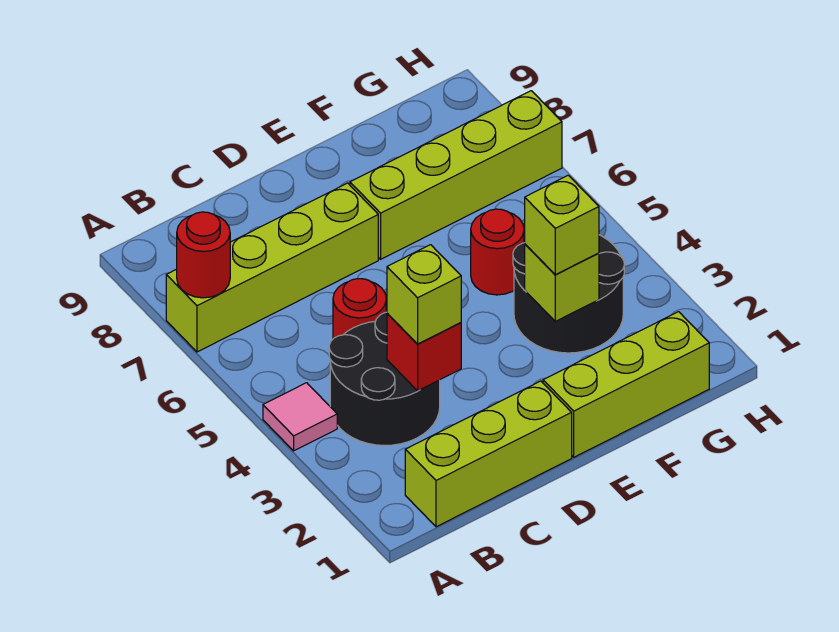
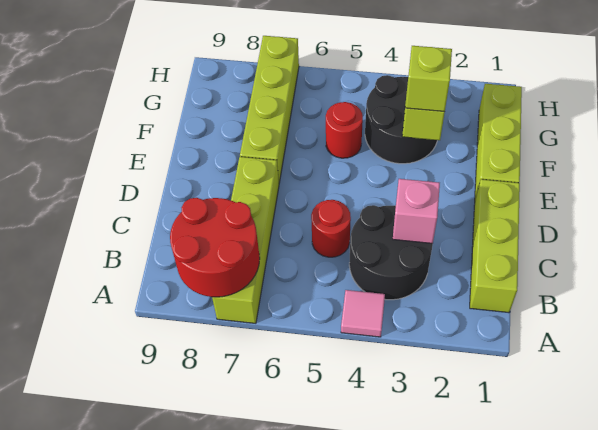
red 1x1 round brick [177,212,230,298] -> red 2x2 round brick [170,198,260,297]
red 1x1 brick [387,313,461,391] -> pink 1x1 brick [393,179,440,243]
lime 1x1 brick [387,245,461,344] -> none

